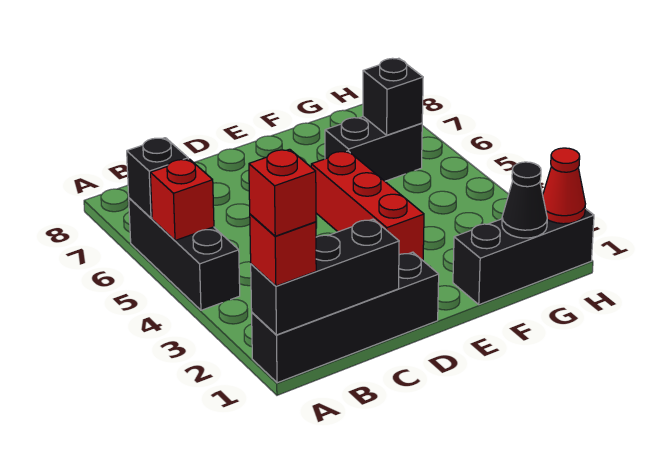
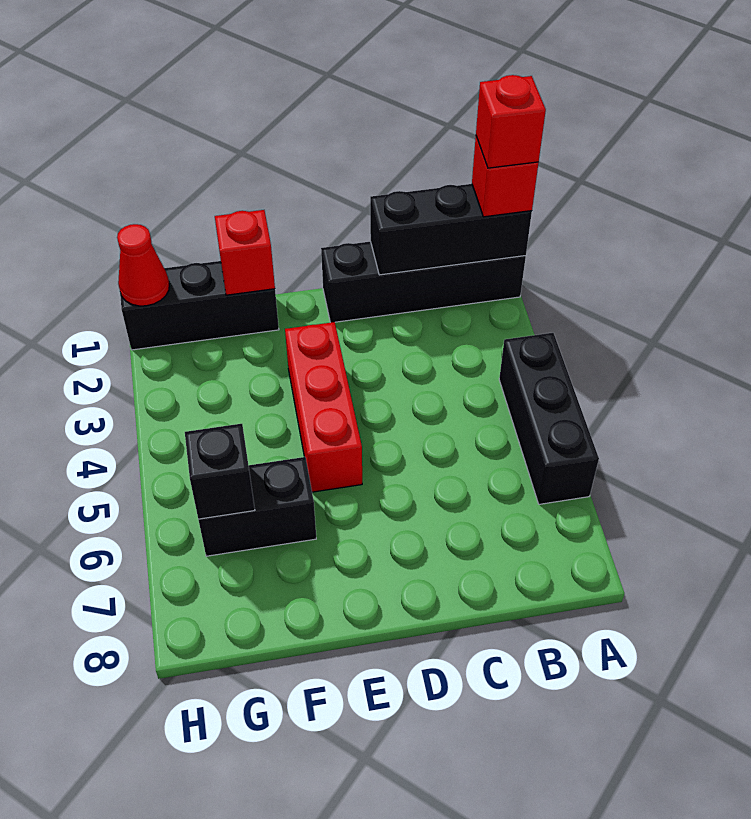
red 1x1 brick [150,159,214,240] -> red 1x1 brick moved to [215,210,275,295]
black 1x1 brick [127,138,188,218] -> none
black 1x1 cone [502,162,547,238] -> none

